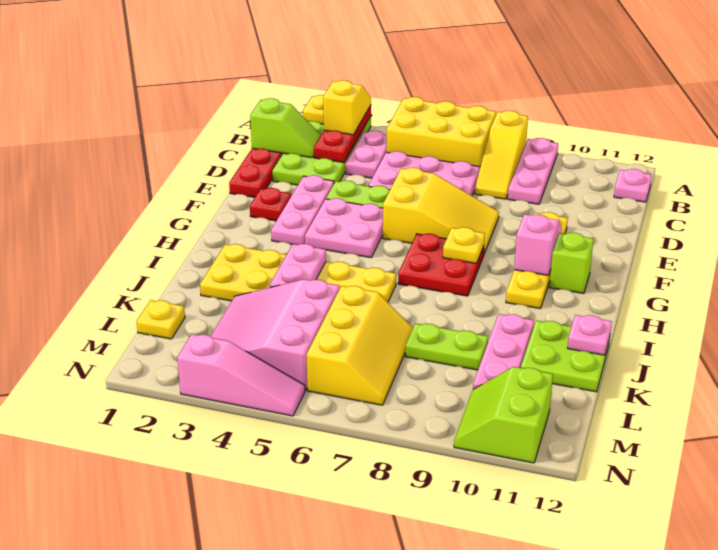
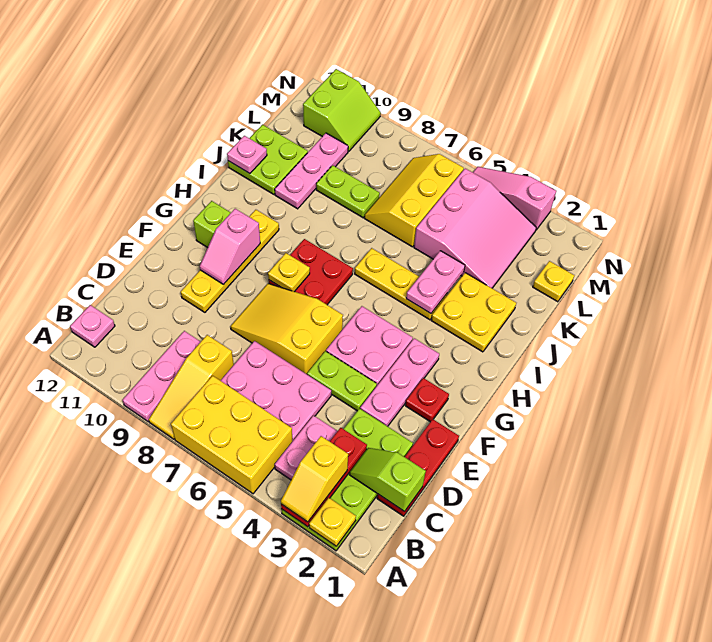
yellow 1x3 slope [475,111,528,199] -> yellow 1x3 slope turned to [149,335,234,439]

